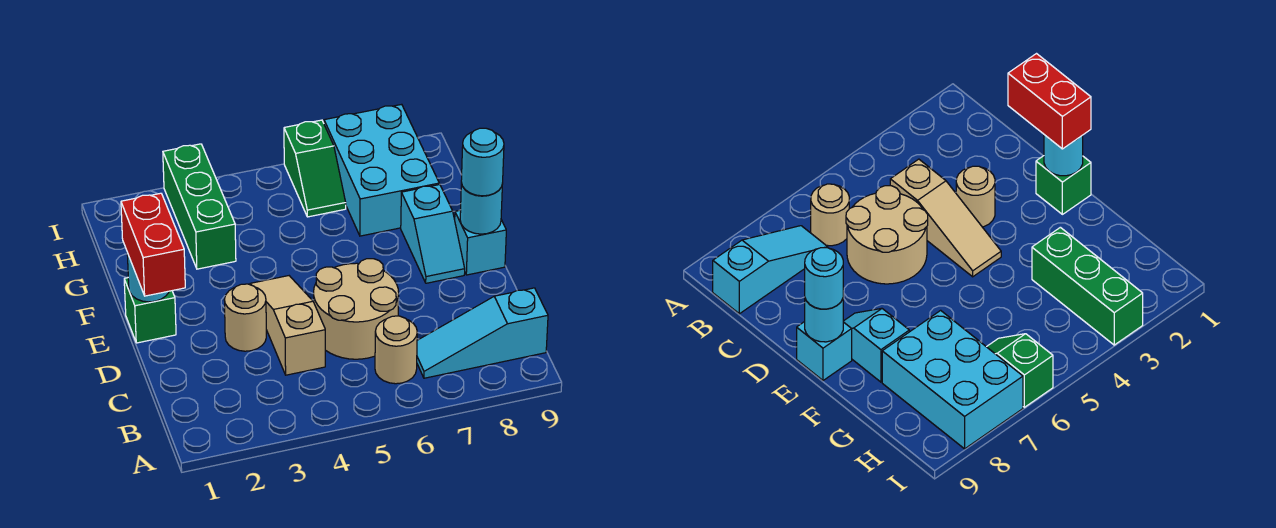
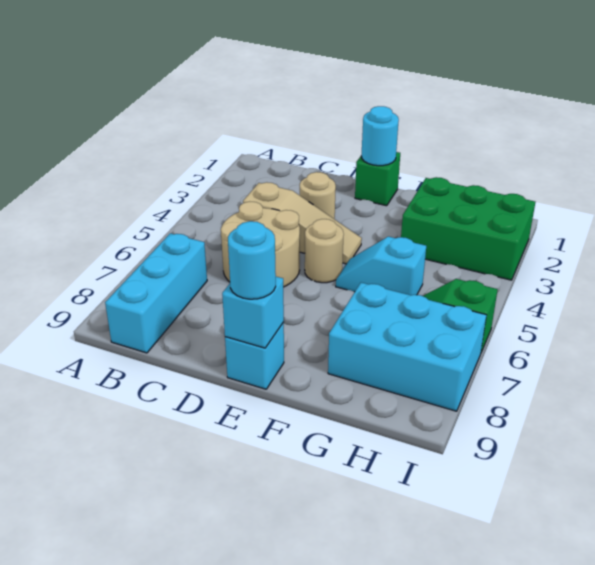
tan 1x1 round brick [375,316,417,384] -> tan 1x1 round brick moved to [305,219,344,283]
cyan 1x3 slope [417,288,548,378] -> cyan 1x3 brick [105,233,207,353]
red 1x2 brick [121,193,185,296] -> none
cyan 1x2 slope [401,184,465,283] -> cyan 1x2 slope moved to [336,237,426,295]
cyan 1x1 round brick [460,183,503,234] -> cyan 1x1 brick [222,277,284,348]
green 1x3 brick [163,144,236,269] -> green 2x3 brick [401,177,535,280]

